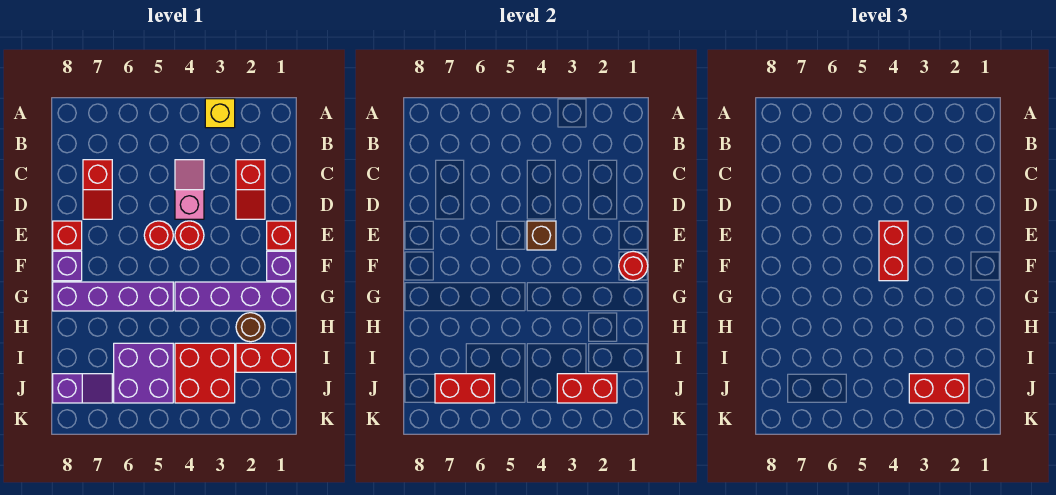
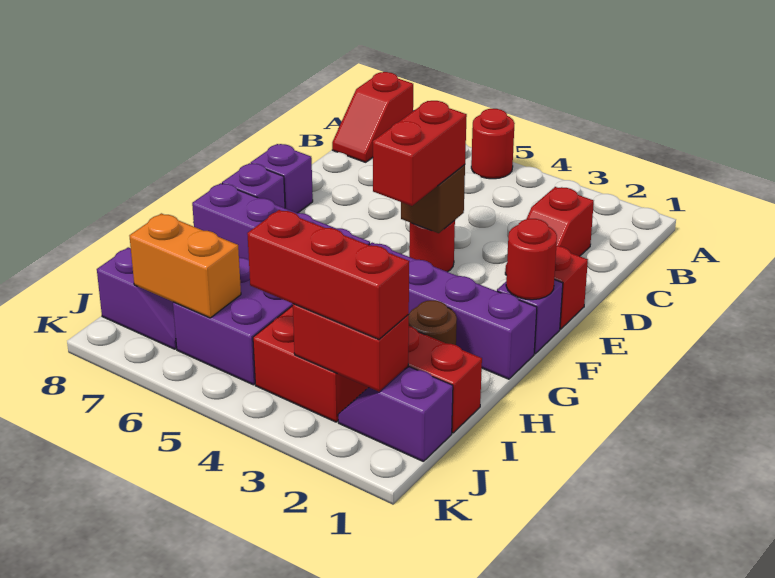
yellow 1x1 brick [205,99,235,128] -> none
pink 1x2 slope [175,160,204,219] -> none
red 1x2 slope [83,160,112,219] -> red 1x2 slope moved to [332,72,413,162]
red 1x1 round brick [144,221,173,250] -> red 1x1 round brick moved to [471,109,515,179]
red 1x1 brick [53,221,82,250] -> purple 1x1 brick [251,144,313,213]
none -> purple 1x2 slope [338,367,453,462]
red 1x2 brick [909,374,969,403] -> red 1x3 brick [247,210,409,340]
red 1x2 brick [435,374,495,403] -> orange 1x2 brick [129,213,241,318]

